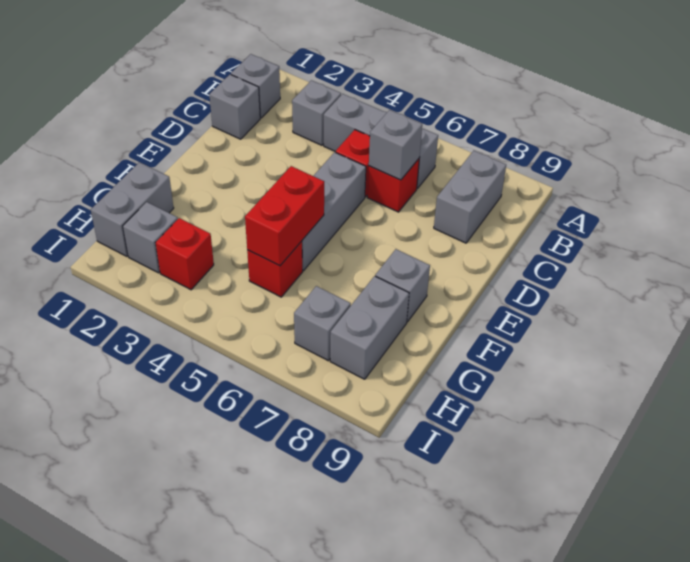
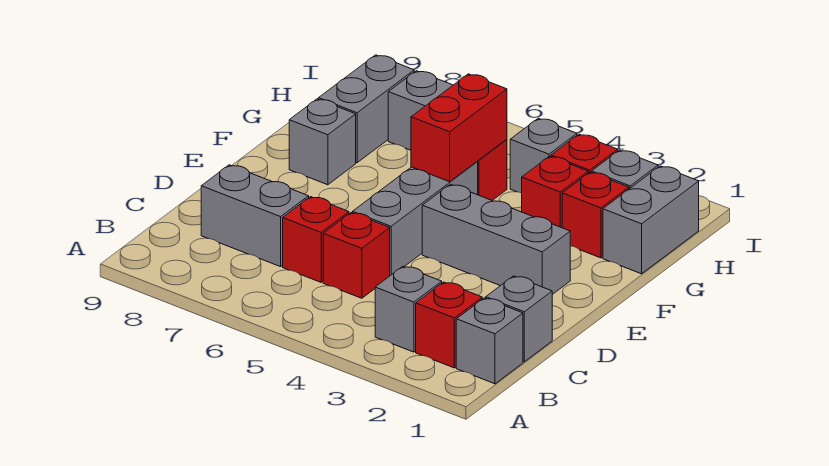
none -> red 1x1 brick [416,282,482,368]
grey 1x3 brick [324,94,438,189] -> grey 1x3 brick moved to [422,184,570,294]
grey 1x2 brick [434,151,506,243] -> grey 1x2 brick turned to [201,165,309,267]
grey 1x1 brick [369,110,422,180] -> grey 1x1 brick moved to [510,118,577,193]
none -> red 1x1 brick [562,172,629,258]
none -> red 1x1 brick [522,156,588,228]

